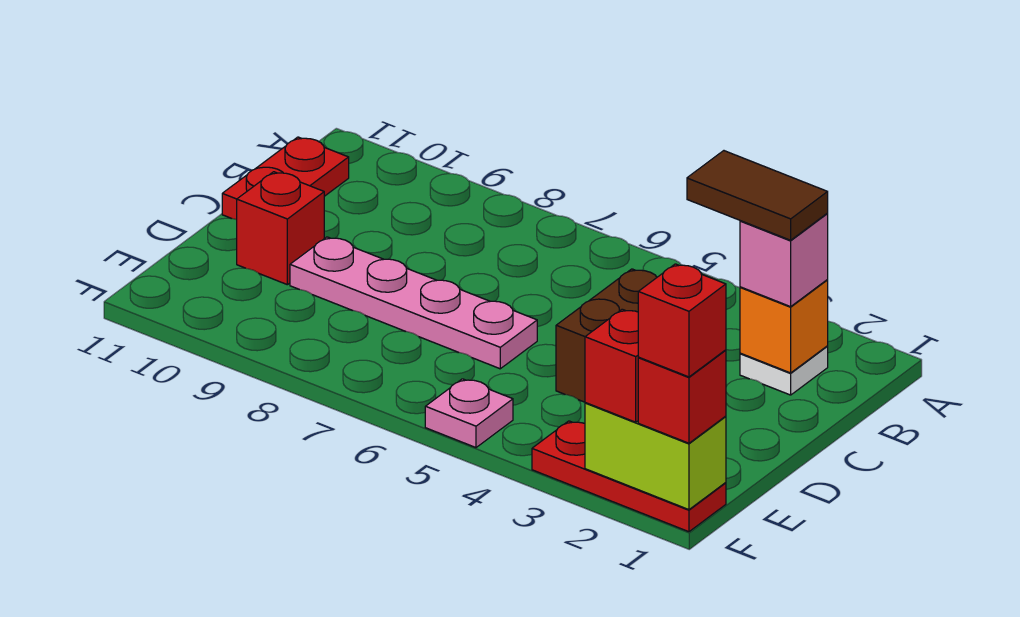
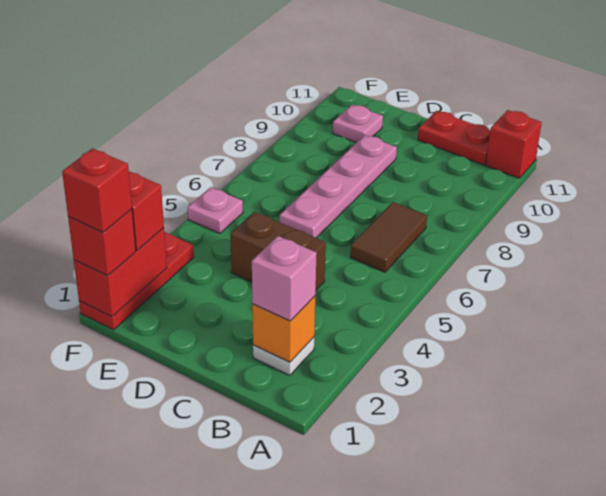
brown 1x2 tile [687,151,828,240] -> brown 1x2 tile moved to [350,202,427,272]
red 1x1 brick [237,172,324,285] -> red 1x1 brick moved to [486,110,542,178]
none -> pink 1x1 plate [333,104,383,143]
lime 1x2 brick [585,403,726,510] -> red 1x2 brick [74,228,167,317]

